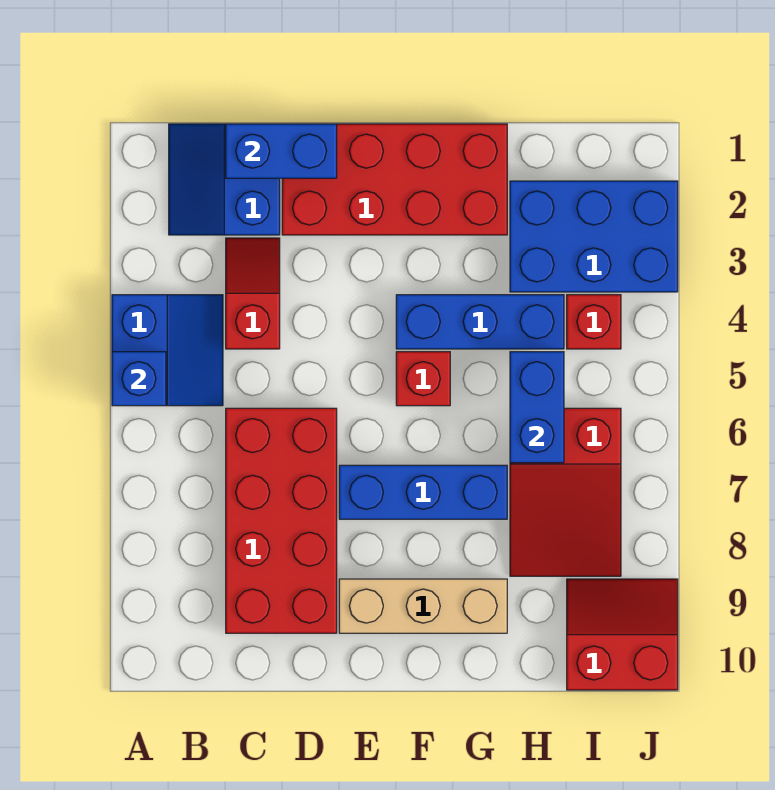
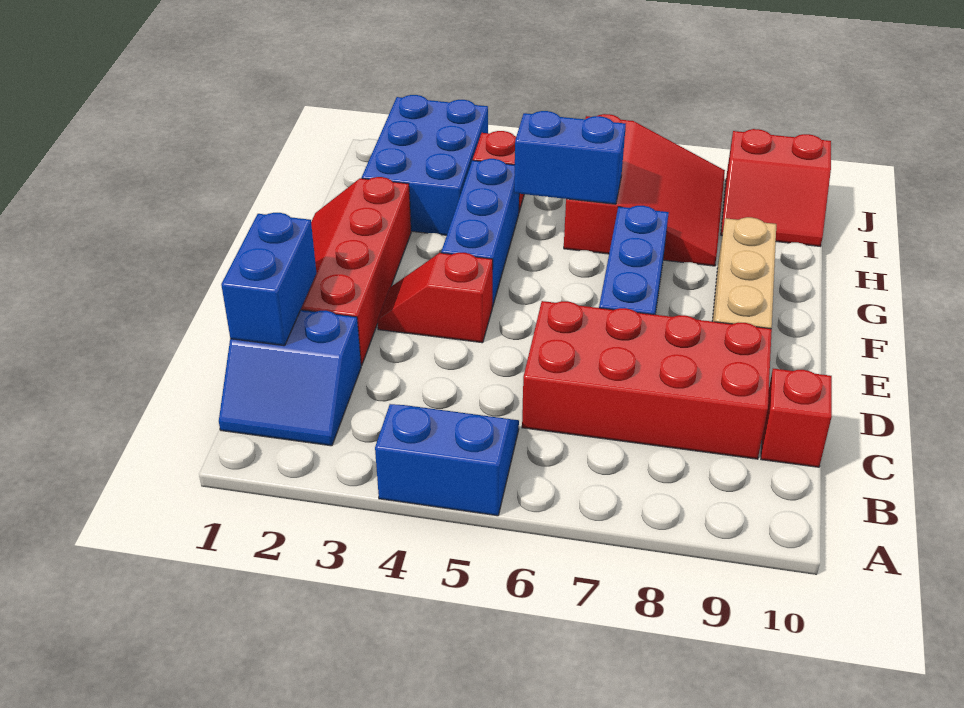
blue 1x1 brick [112,352,166,406] -> none
red 1x2 slope [226,238,280,349] -> red 1x2 slope moved to [377,253,493,343]
red 2x4 brick [282,124,507,235] -> red 2x4 slope [301,177,411,366]
red 1x1 brick [396,352,450,406] -> red 1x1 brick moved to [761,369,832,467]
red 2x3 slope [510,408,621,576] -> red 3x3 slope [564,114,725,266]
red 2x2 slope [567,579,678,690] -> red 2x2 slope turned to [721,129,831,246]

